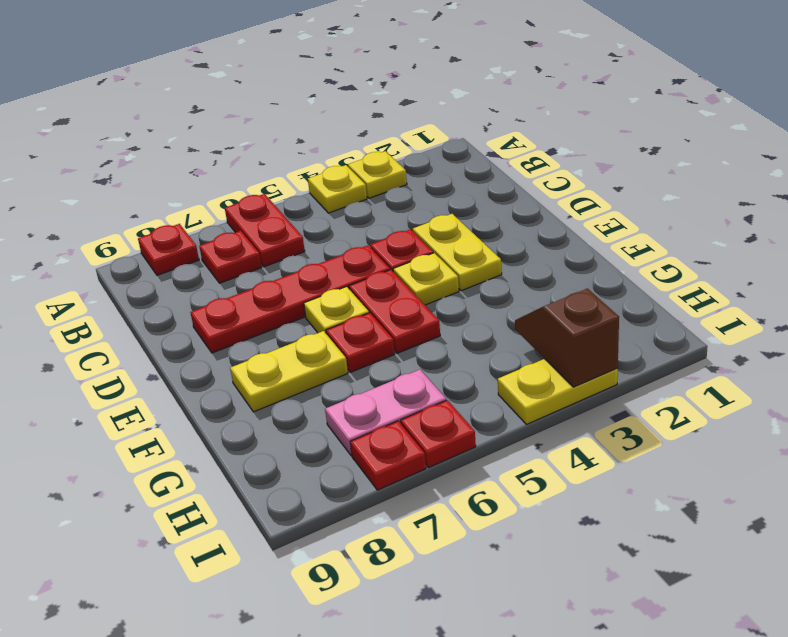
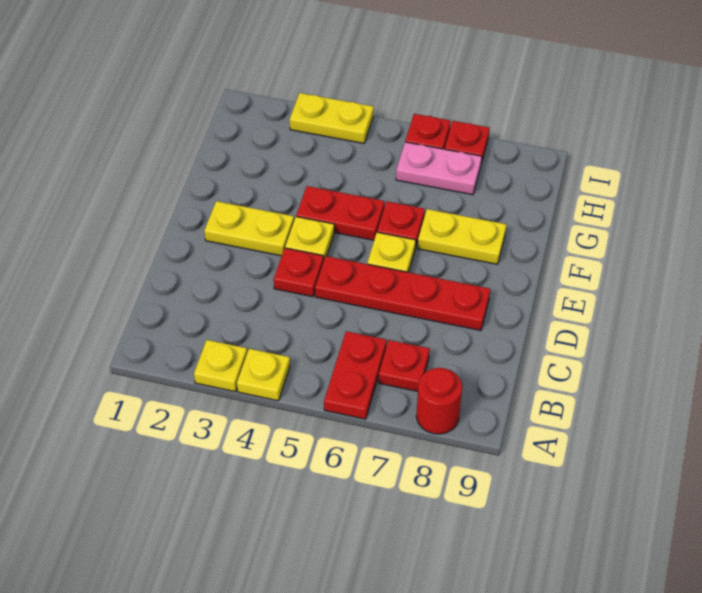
red 1x1 plate [138,224,199,275] -> red 1x1 round brick [416,368,462,434]
yellow 1x2 plate [413,214,502,291] -> yellow 1x2 plate turned to [204,201,294,256]
red 1x2 plate [349,270,440,353] -> red 1x2 plate turned to [296,186,384,240]
brown 1x2 slope [515,289,619,387] -> none

